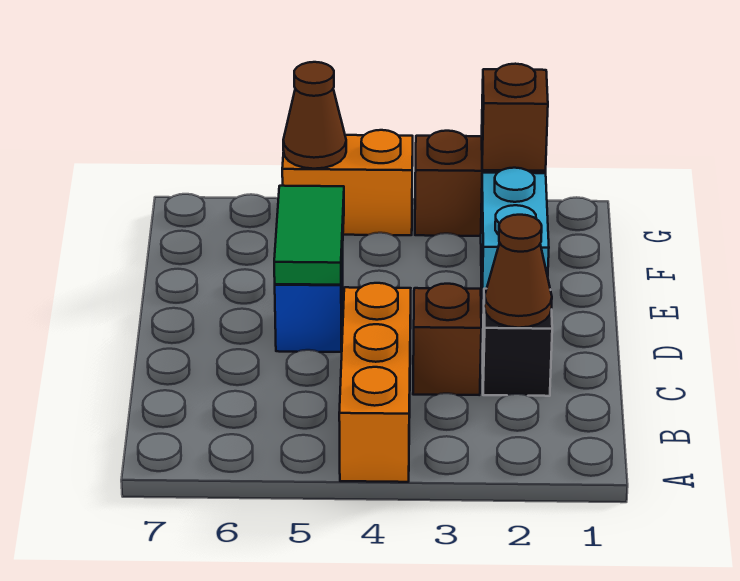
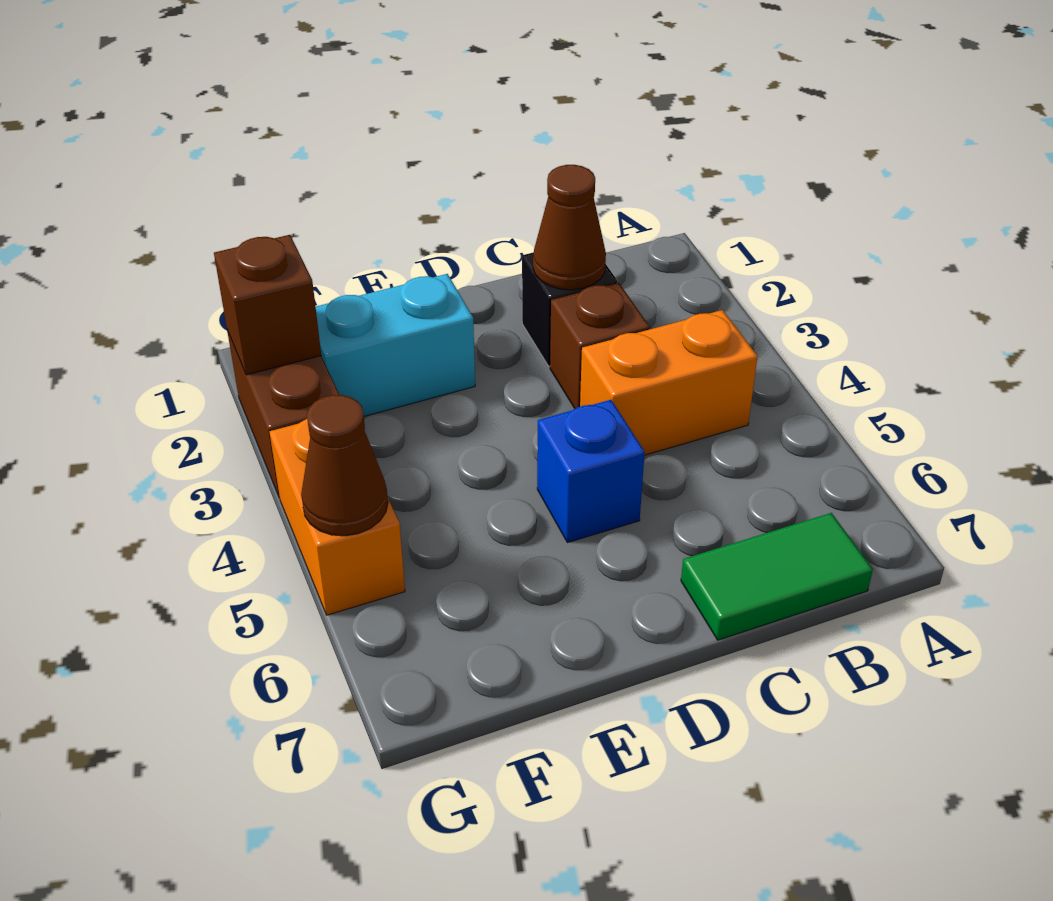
orange 1x3 brick [339,283,411,482] -> orange 1x2 brick [580,310,758,455]
green 1x2 tile [274,186,344,285] -> green 1x2 tile moved to [681,513,873,640]

